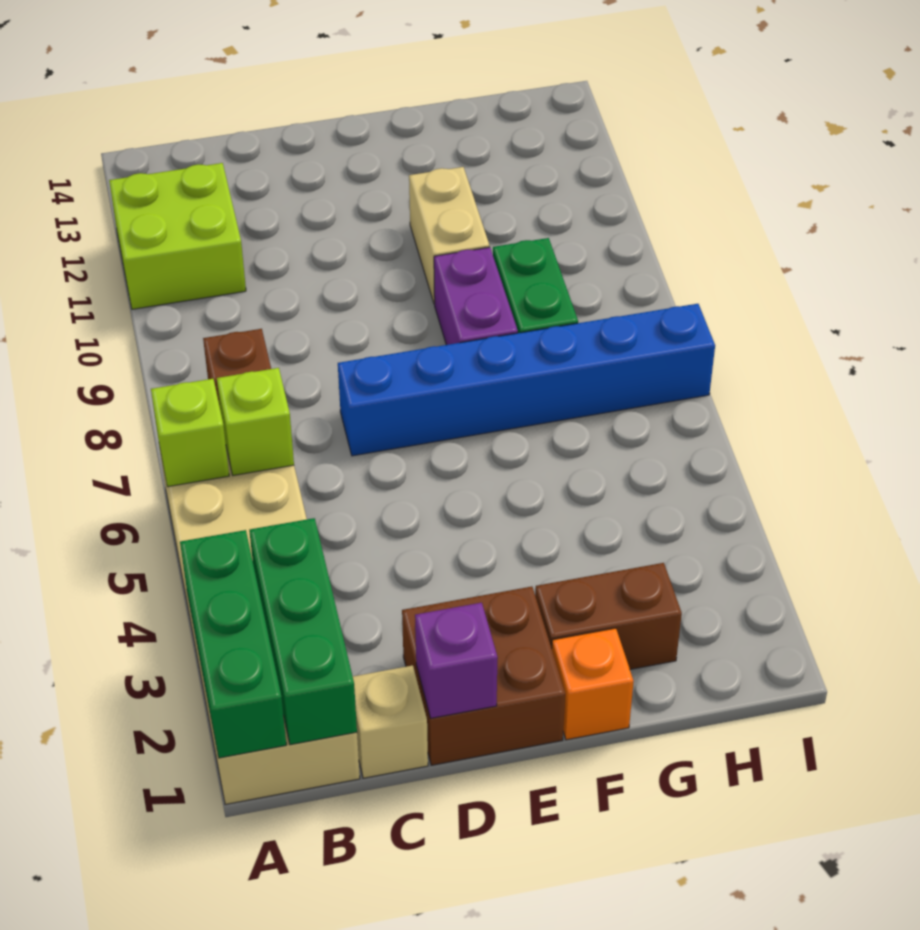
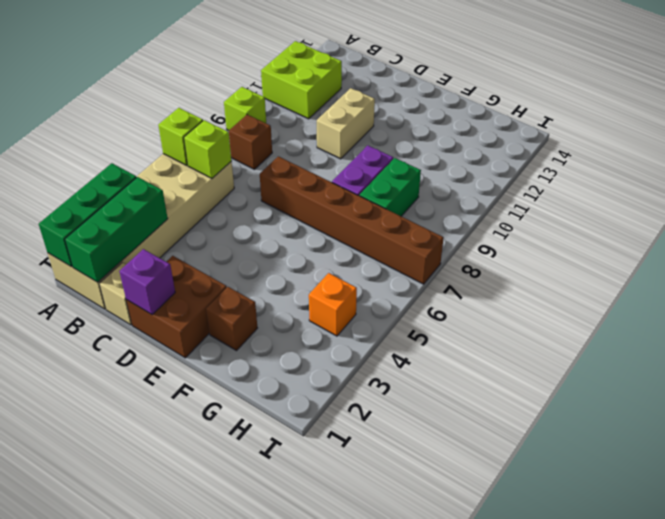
none -> lime 1x1 brick [224,87,266,130]
blue 1x6 brick [338,304,715,456] -> brown 1x6 brick [260,156,444,284]
orange 1x1 brick [552,628,634,740] -> orange 1x1 brick moved to [309,273,357,336]
brown 1x2 brick [535,563,682,669] -> brown 1x1 brick [206,287,257,351]
tan 1x2 brick [409,167,490,304] -> tan 1x2 brick moved to [317,88,375,159]

